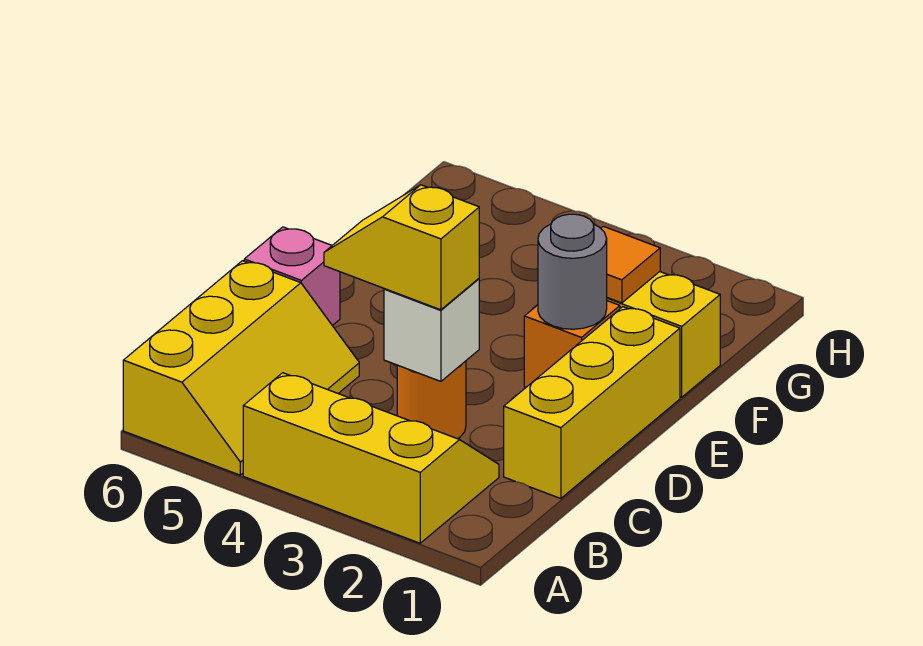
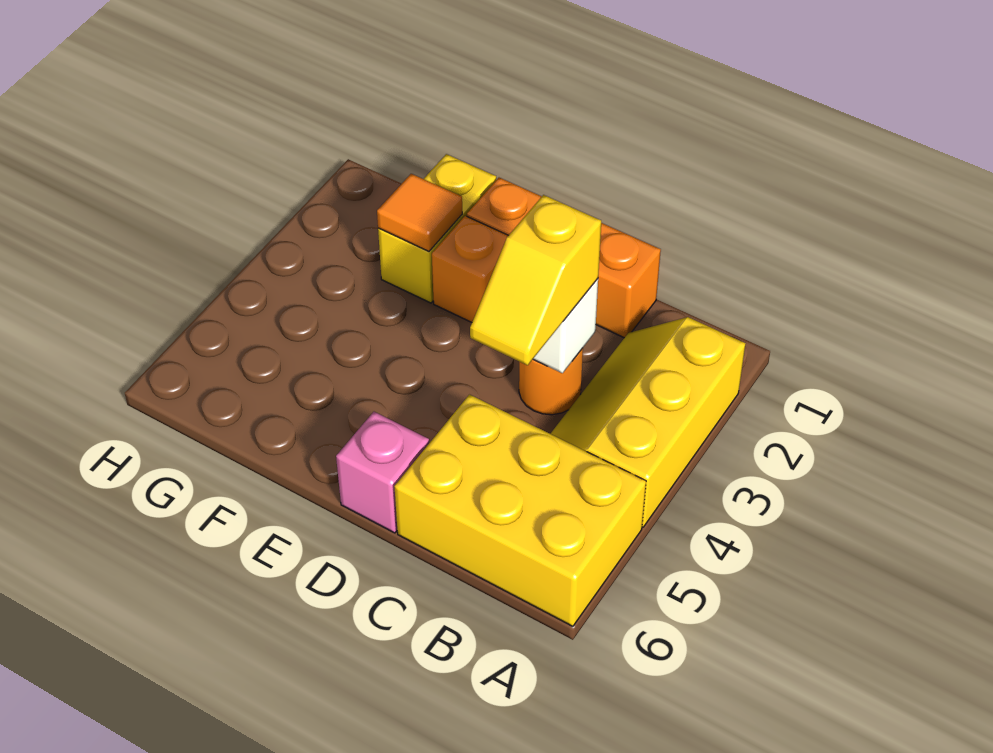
yellow 2x3 slope [123,261,359,475] -> yellow 2x3 brick [394,395,646,626]
yellow 1x3 brick [504,307,680,499] -> orange 1x3 brick [467,178,661,338]
grey 1x1 round brick [538,214,607,329] -> none

